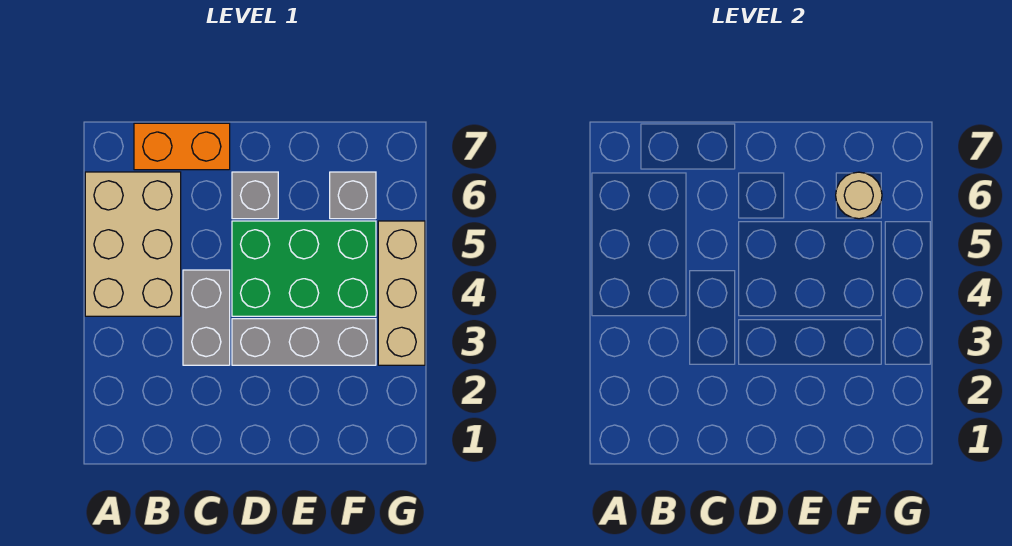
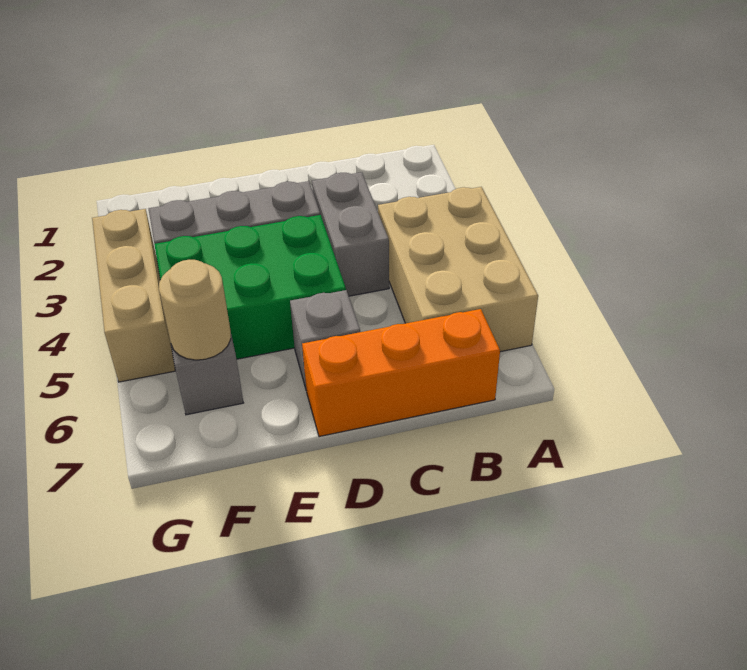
orange 1x2 brick [134,123,230,170] -> orange 1x3 brick [302,309,500,437]

